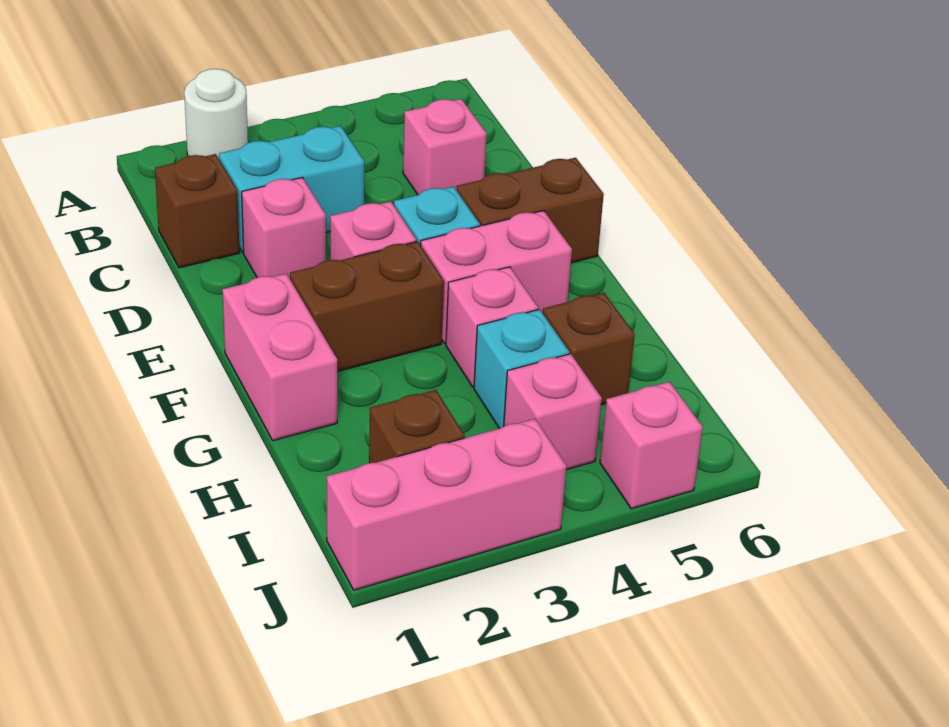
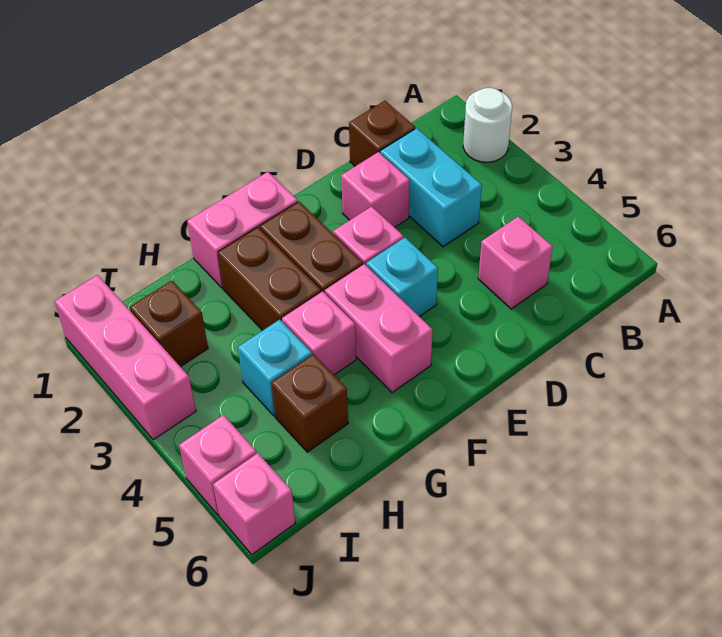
brown 1x2 brick [457,158,604,263] -> brown 1x2 brick moved to [218,227,321,331]
pink 1x1 brick [504,354,602,470] -> pink 1x1 brick moved to [213,453,295,555]

